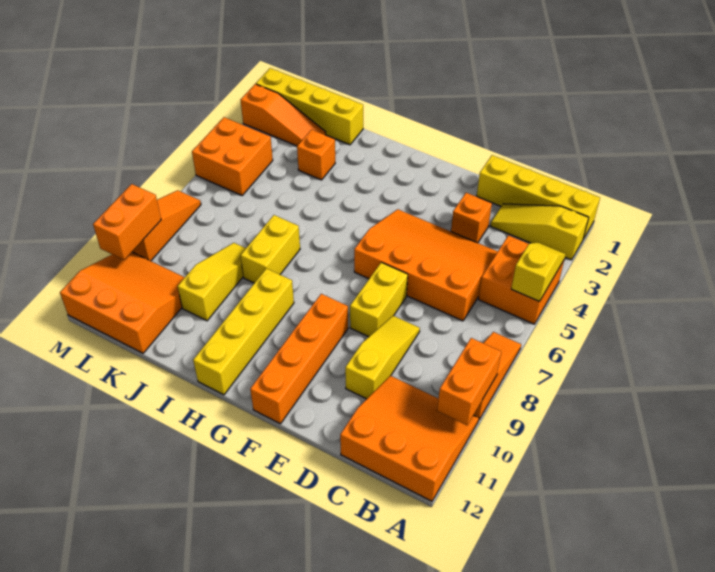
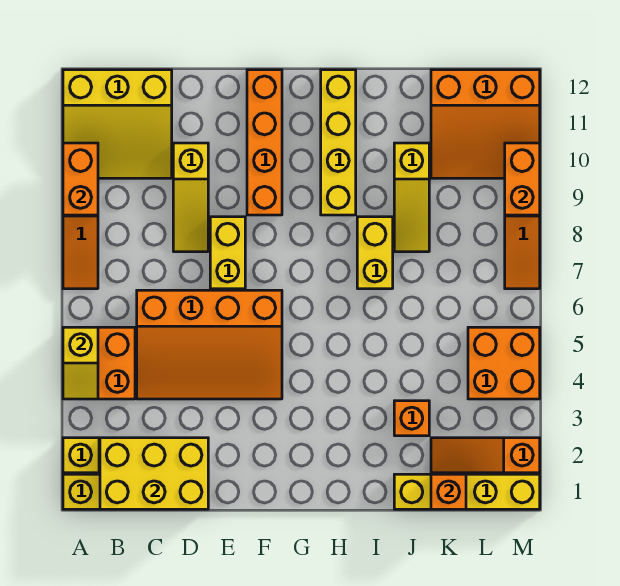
orange 3x3 slope [340,376,479,501] -> yellow 3x3 slope [63,70,172,178]
none -> yellow 2x3 brick [100,438,208,509]
orange 1x1 brick [451,193,492,243] -> orange 1x1 brick moved to [431,474,466,509]

